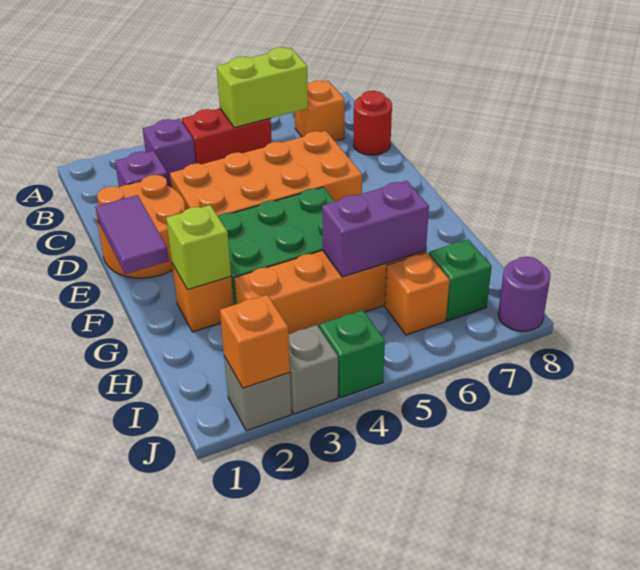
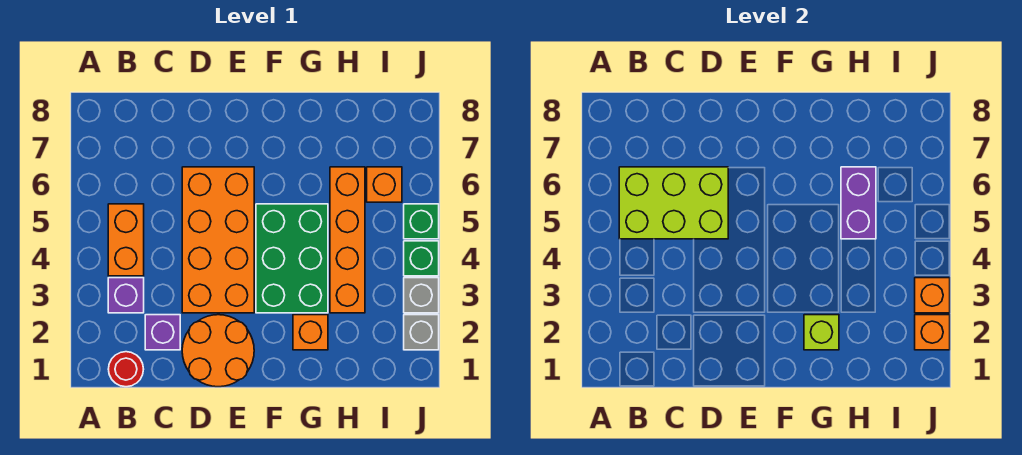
red 1x2 brick [182,109,272,164] -> orange 1x2 brick [108,204,144,276]
lime 1x2 brick [217,47,308,128] -> lime 2x3 brick [619,167,728,239]
orange 1x1 brick [295,81,345,141] -> orange 1x1 brick moved to [915,278,950,313]
red 1x1 round brick [353,91,392,155] -> red 1x1 round brick moved to [108,352,144,387]
purple 1x2 tile [95,195,169,274] -> none
green 1x1 brick [429,240,492,321] -> green 1x1 brick moved to [404,204,439,239]
purple 1x1 round brick [498,256,550,331] -> none

